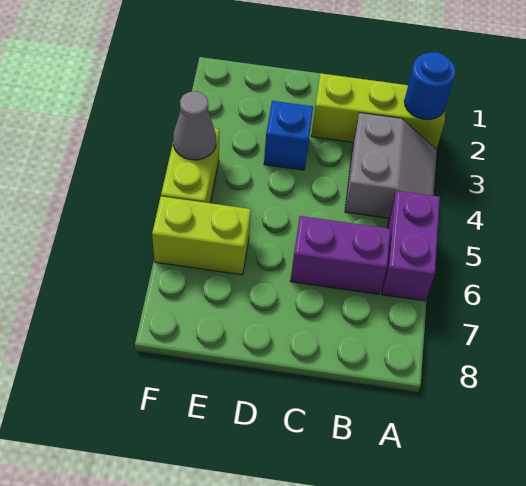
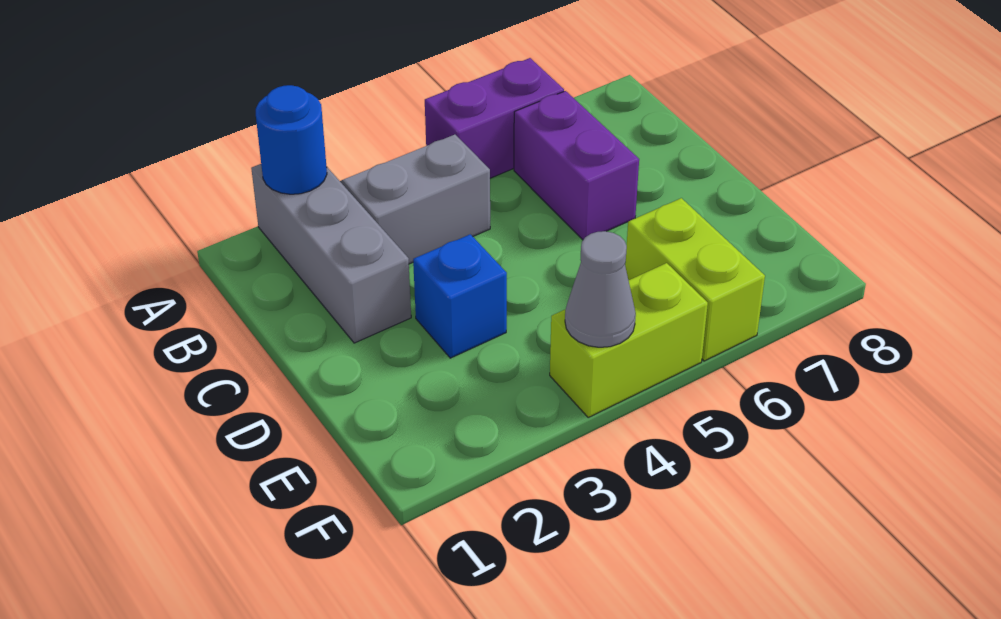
lime 1x3 brick [311,73,446,149] -> grey 1x3 brick [251,164,411,343]

